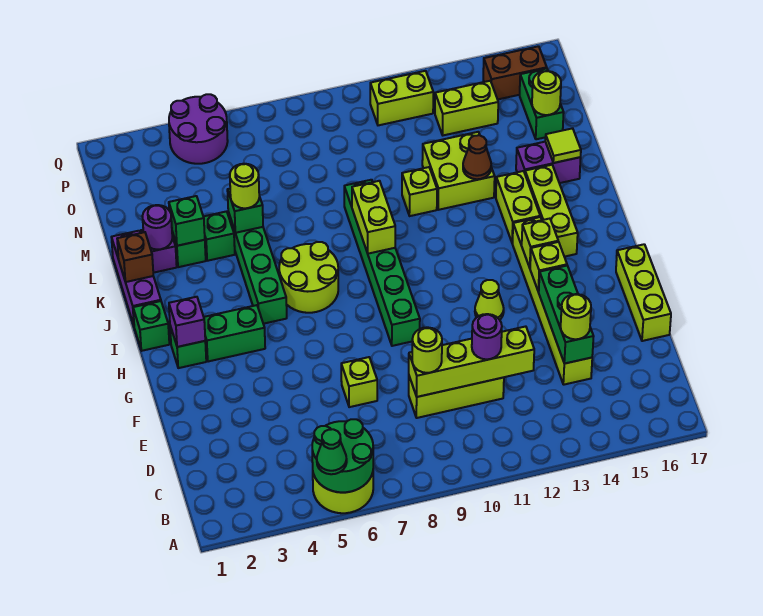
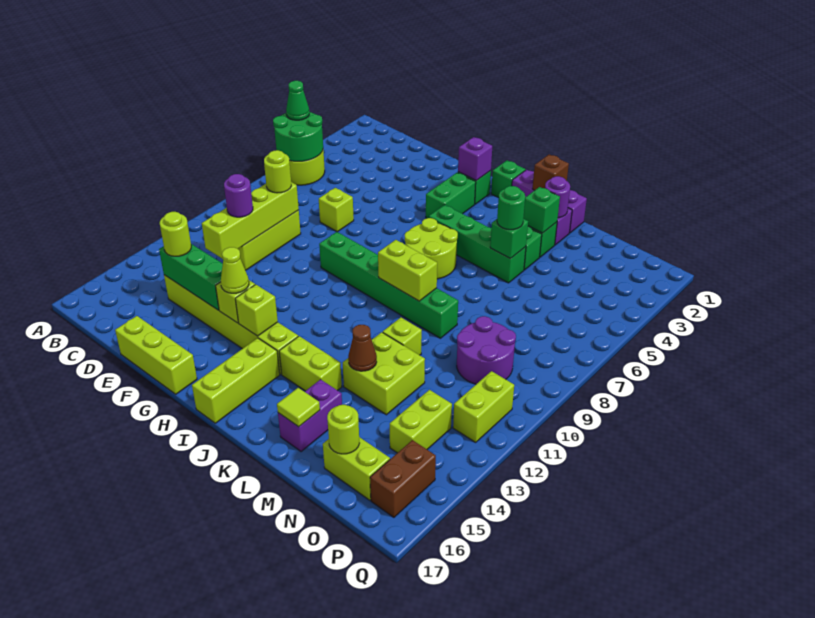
lime 1x1 cone [475,280,504,320] -> lime 1x1 cone moved to [221,247,249,293]
lime 1x3 brick [525,165,578,257] -> lime 1x3 brick turned to [192,338,280,423]
lime 1x1 round brick [230,164,259,208] -> green 1x1 round brick [497,186,525,230]
green 1x2 brick [520,69,564,139] -> lime 1x2 brick [323,437,390,500]
purple 2x2 round brick [169,94,228,164] -> purple 2x2 round brick moved to [457,316,516,384]

